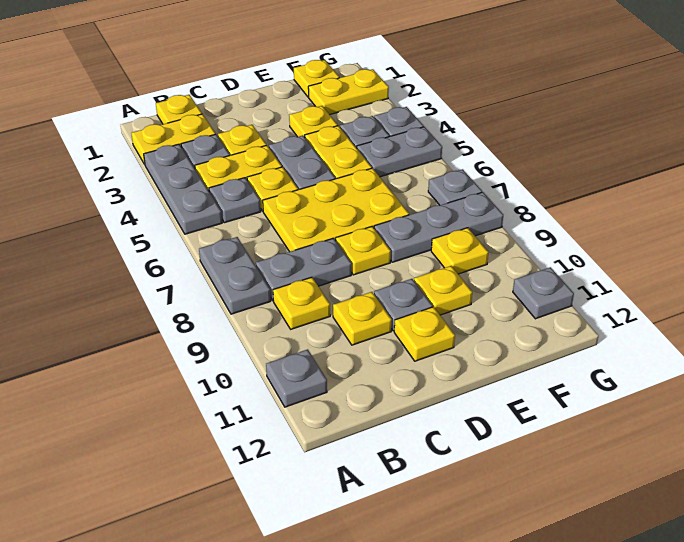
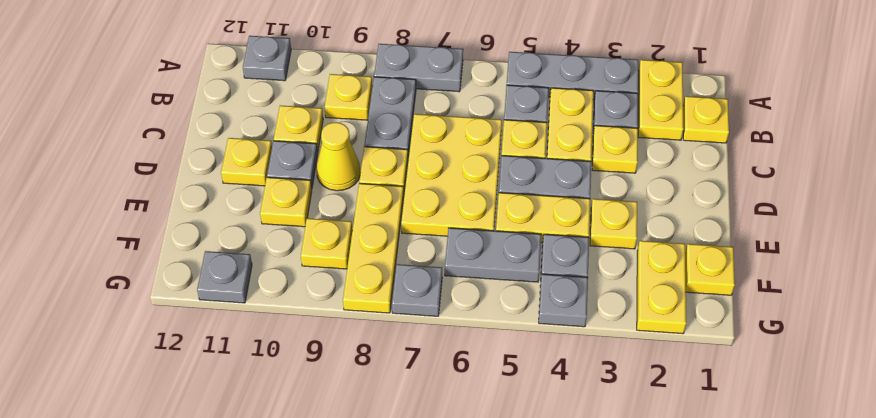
none -> yellow 1x1 cone [316,122,360,191]
grey 1x3 plate [374,192,503,262] -> yellow 1x3 plate [343,183,404,313]
grey 1x2 plate [357,127,442,177] -> grey 1x2 plate turned to [445,228,541,282]

